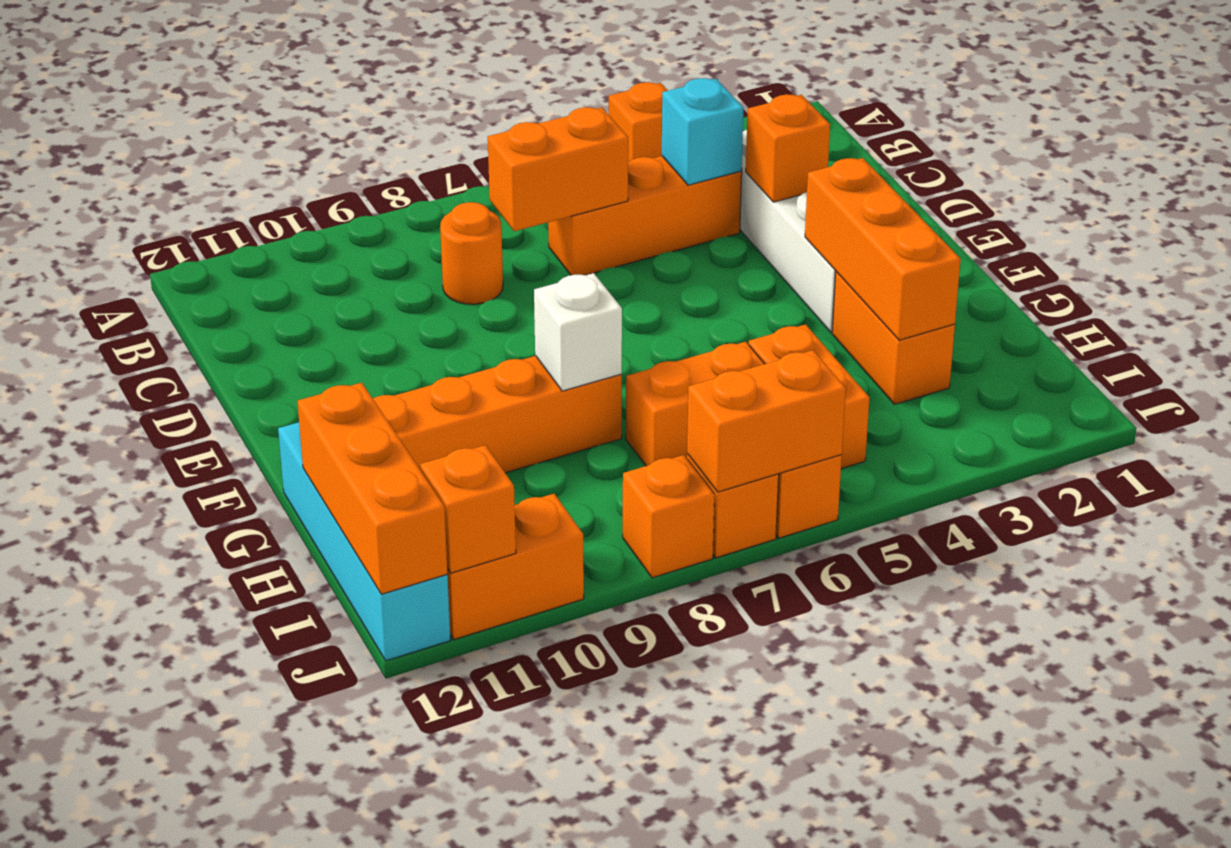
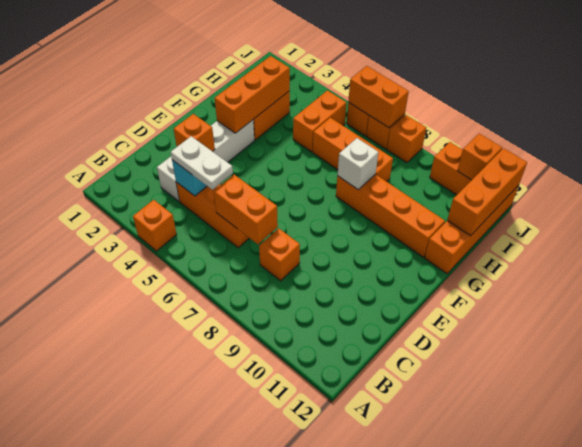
none -> white 1x2 plate [171,136,233,190]
orange 1x1 round brick [440,202,503,304] -> orange 1x1 brick [259,228,300,281]
cyan 1x4 brick [278,422,450,661] -> orange 1x4 brick [425,185,519,274]
orange 1x2 brick [626,342,764,466] -> orange 1x3 brick [313,118,393,182]

